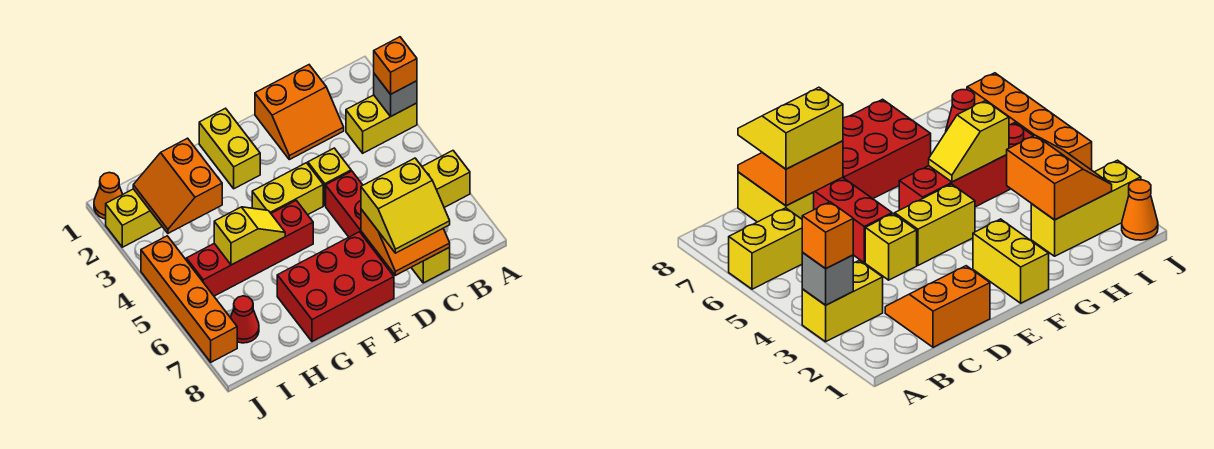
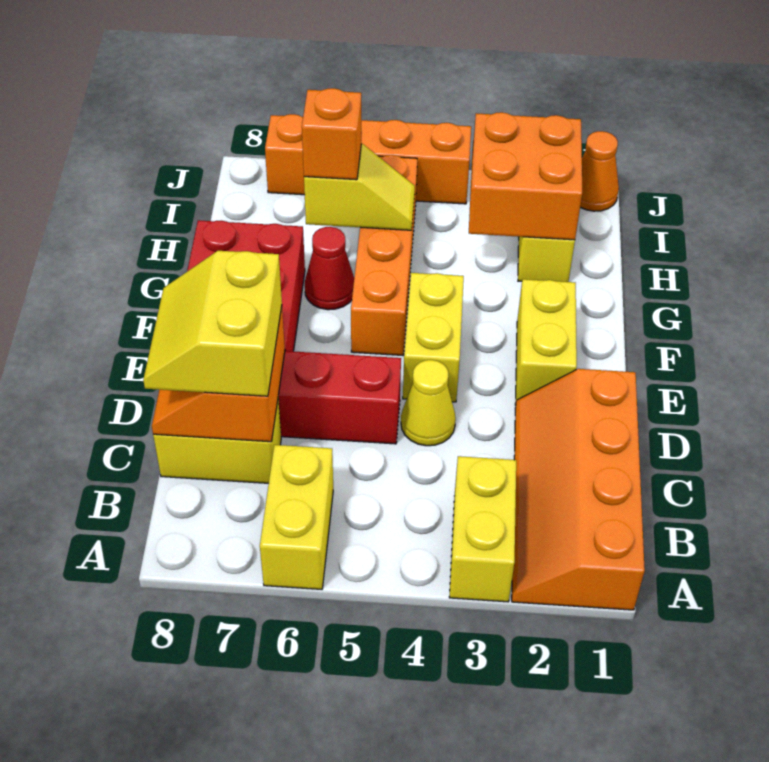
grey 1x1 brick [374,74,417,117] -> none
orange 1x1 brick [374,37,417,94] -> orange 1x1 brick moved to [302,88,361,180]
orange 2x2 slope [255,65,344,160] -> orange 2x4 slope [512,369,645,610]
yellow 1x1 brick [308,148,351,205] -> yellow 1x1 cone [401,360,456,446]
yellow 1x2 brick [199,108,260,189] -> yellow 1x2 brick turned to [515,279,577,405]
red 1x4 brick [186,200,313,296] -> orange 1x4 brick [351,155,417,355]
yellow 1x2 slope [214,207,285,265] -> yellow 1x2 slope turned to [304,144,415,230]
orange 2x2 slope [133,138,222,233] -> orange 2x2 brick [469,112,582,240]
red 1x1 cone [230,296,259,343] -> red 1x1 cone moved to [305,227,354,310]

